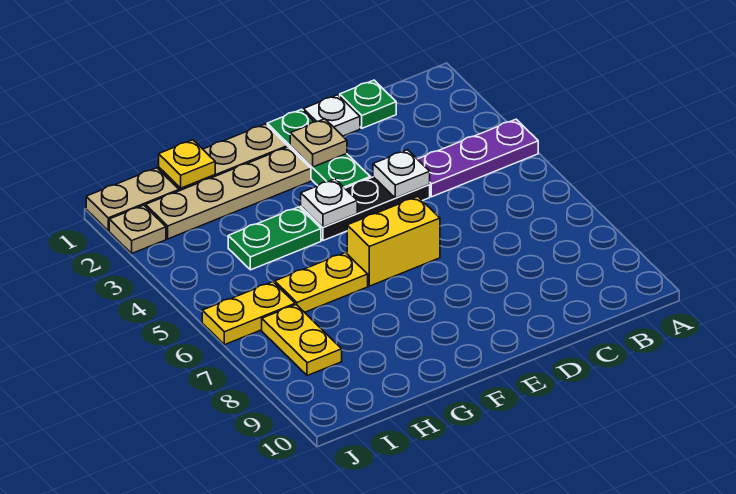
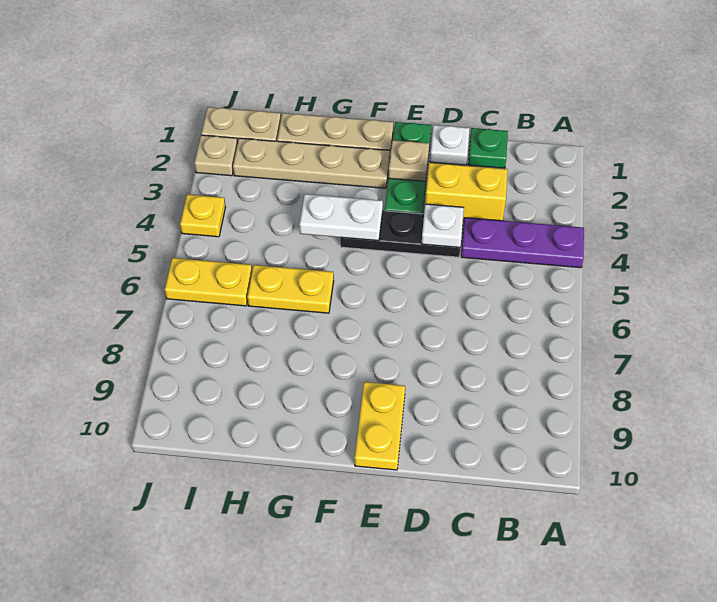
yellow 1x2 brick [347,197,440,286] -> yellow 1x2 brick moved to [425,163,508,226]
white 1x1 plate [301,179,357,227] -> white 1x2 plate [299,194,383,241]
green 1x2 plate [228,207,321,270] -> none
yellow 1x1 plate [159,140,215,188] -> yellow 1x1 plate moved to [180,194,225,237]
yellow 1x2 plate [262,305,342,376] -> yellow 1x2 plate moved to [354,382,405,470]

